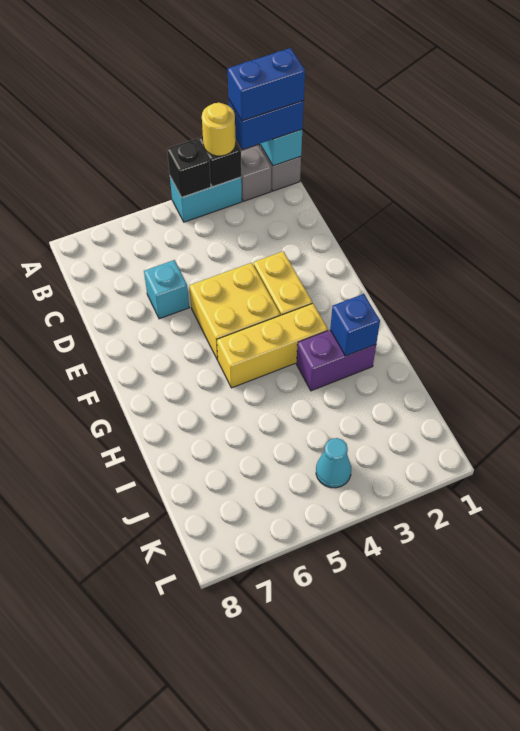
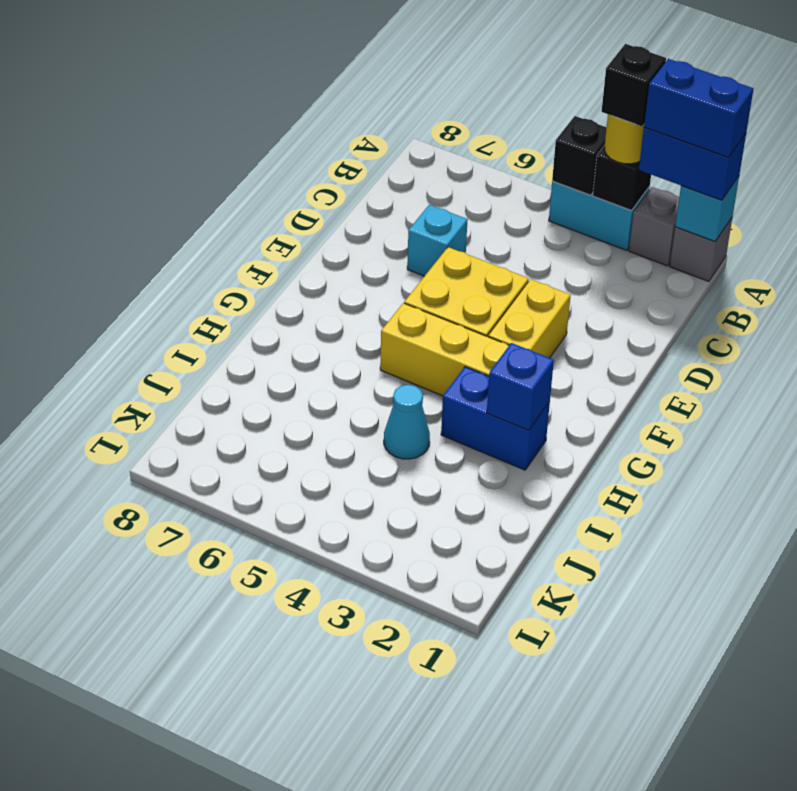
none -> black 1x1 brick [602,44,666,126]
purple 1x2 brick [296,330,376,391] -> blue 1x2 brick [441,367,550,470]
cyan 1x1 cone [316,438,351,488] -> cyan 1x1 cone moved to [384,385,430,459]

